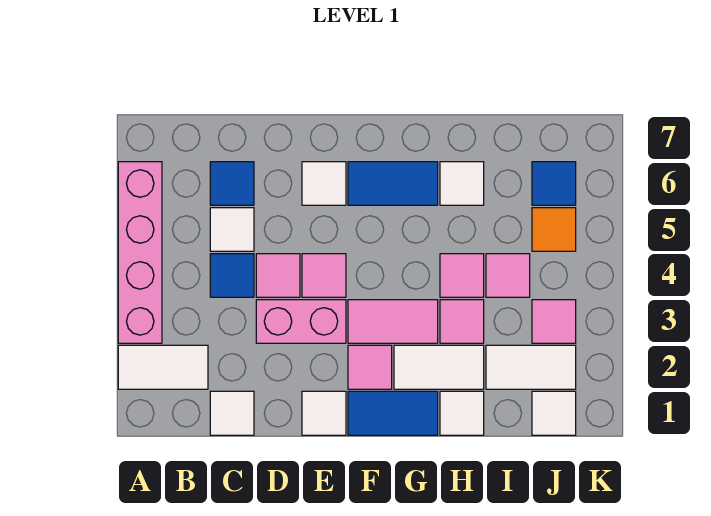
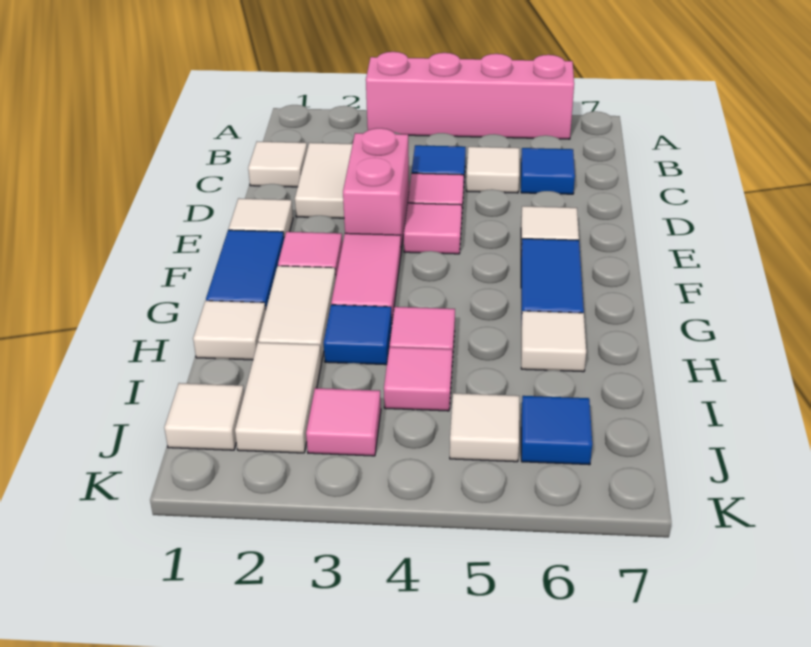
white 1x2 tile [118,345,208,389] -> white 1x2 tile moved to [295,143,353,218]
pink 1x1 tile [440,300,484,343] -> blue 1x1 tile [324,305,392,365]
orange 1x1 tile [532,208,576,251] -> white 1x1 tile [450,393,519,462]

